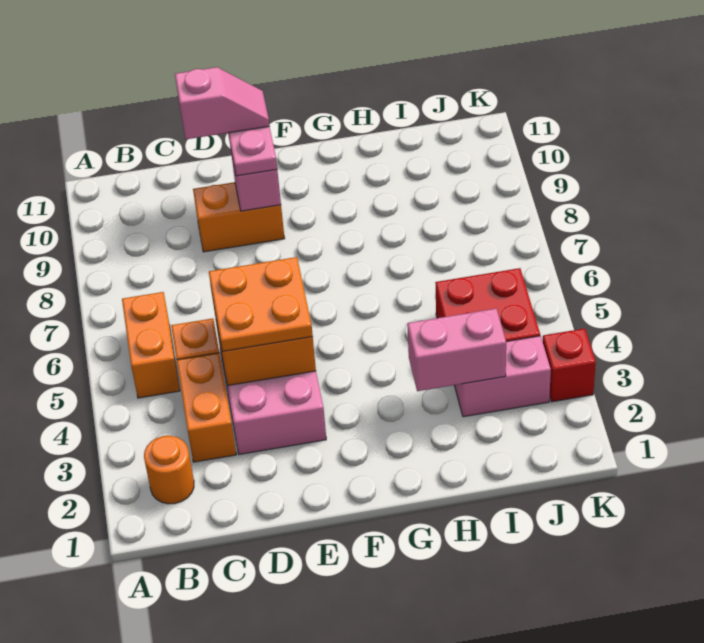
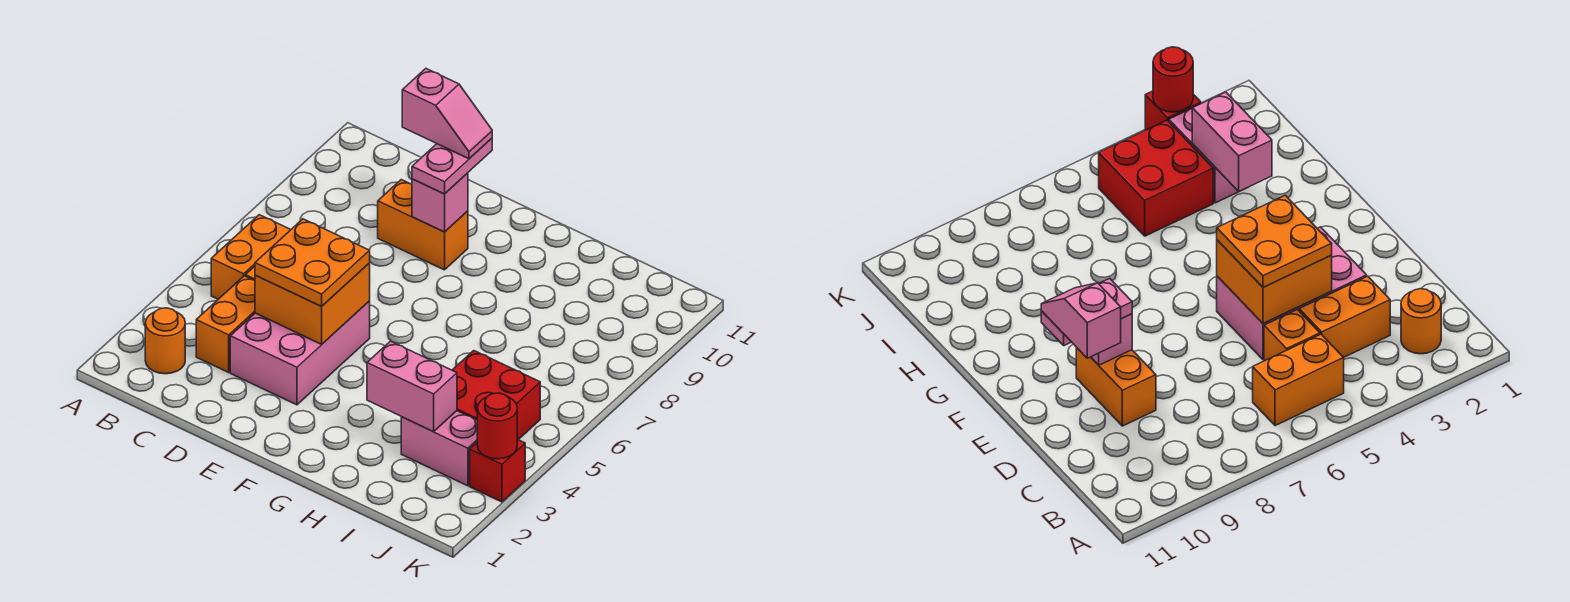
none -> red 1x1 round brick [477,393,517,459]

